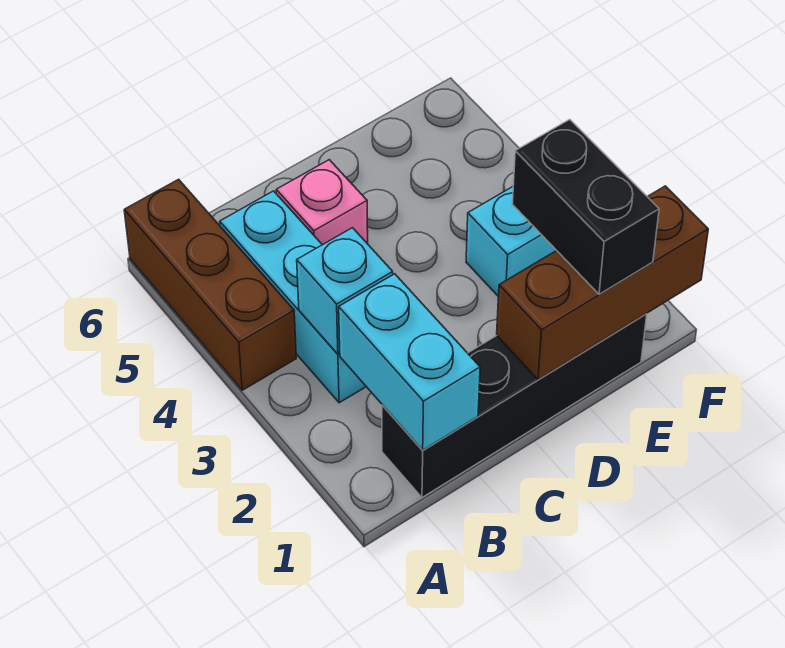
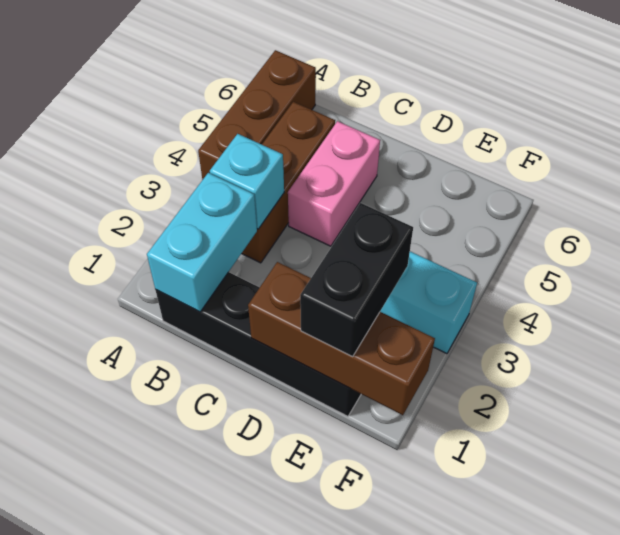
cyan 1x3 brick [220,191,366,403] -> brown 1x3 brick [242,102,335,263]
pink 1x1 brick [276,160,368,245] -> pink 1x2 brick [288,121,380,246]

